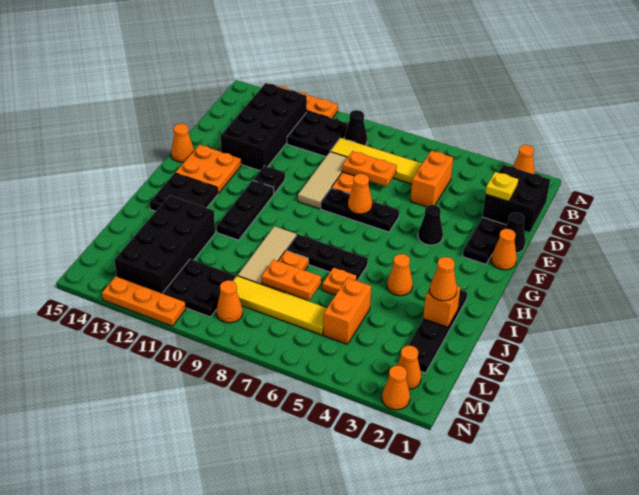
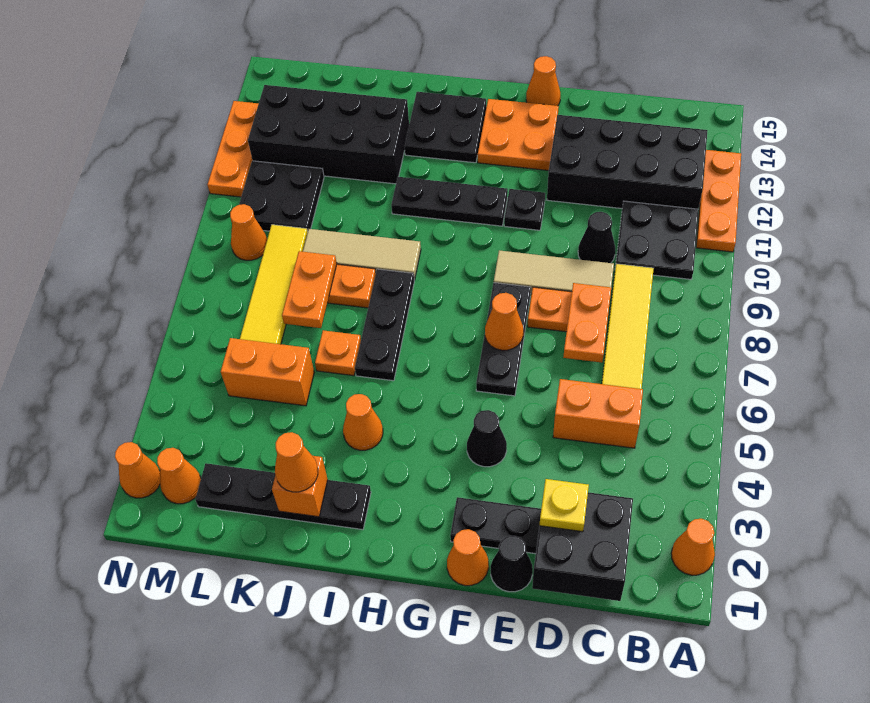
black 1x1 cone [345,110,367,145] -> black 1x1 cone moved to [578,212,615,263]

